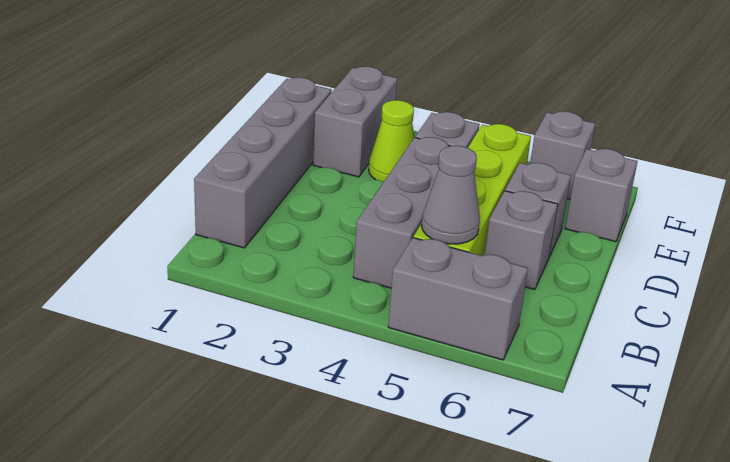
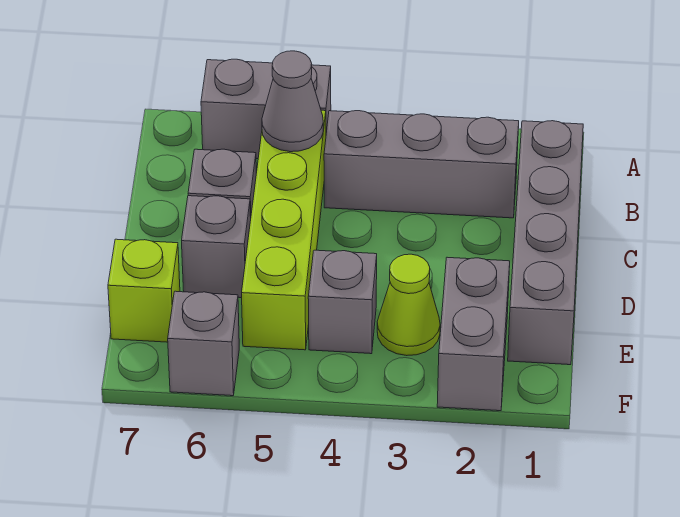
grey 1x3 brick [353,137,449,288] -> grey 1x3 brick turned to [324,111,519,218]
grey 1x1 brick [565,149,638,242] -> lime 1x1 brick [108,239,180,342]

